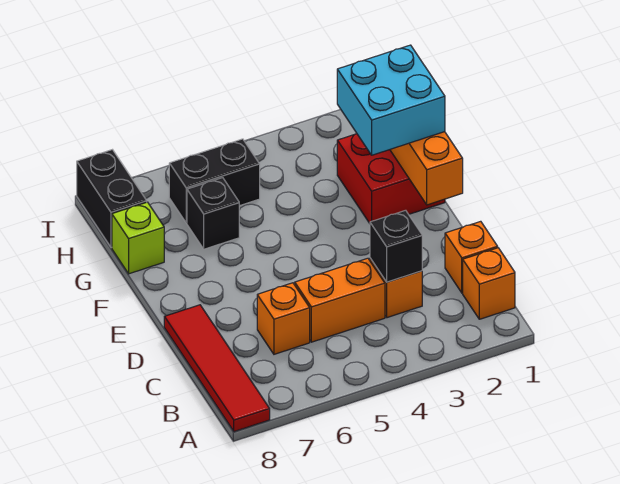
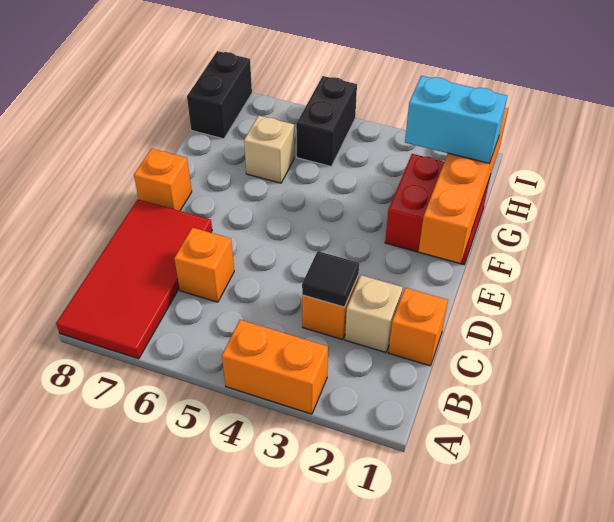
red 1x4 tile [164,305,270,432] -> red 2x4 tile [56,199,212,359]
orange 1x1 brick [463,248,515,319] -> orange 1x1 brick moved to [134,149,192,211]
none -> tan 1x1 brick [345,275,403,352]
black 1x1 brick [370,210,422,282] -> black 1x1 tile [302,251,359,307]
orange 1x2 brick [295,258,385,342] -> orange 1x2 brick moved to [222,320,328,414]
cyan 2x2 brick [337,45,445,155] -> cyan 1x2 brick [405,76,507,163]
black 1x1 brick [187,178,239,249] -> tan 1x1 brick [244,115,294,183]
lime 1x1 brick [112,202,164,274] -> none
black 1x2 brick [169,139,260,223] -> black 1x2 brick turned to [296,76,357,166]

